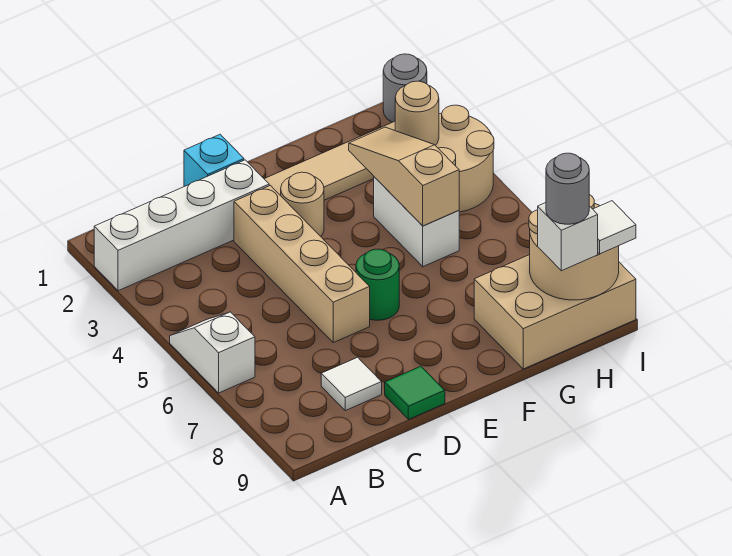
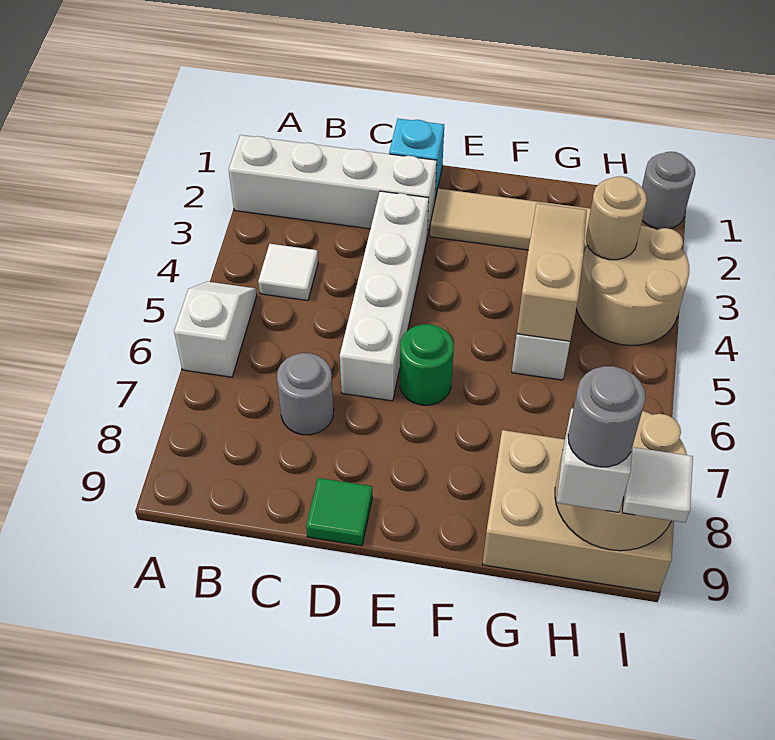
none -> grey 1x1 round brick [277,353,334,435]
white 1x1 tile [321,357,382,411] -> white 1x1 tile moved to [258,244,318,301]
tan 1x4 brick [234,186,370,343] -> white 1x4 brick [340,191,429,401]
tan 1x1 round brick [281,172,324,236] -> none

